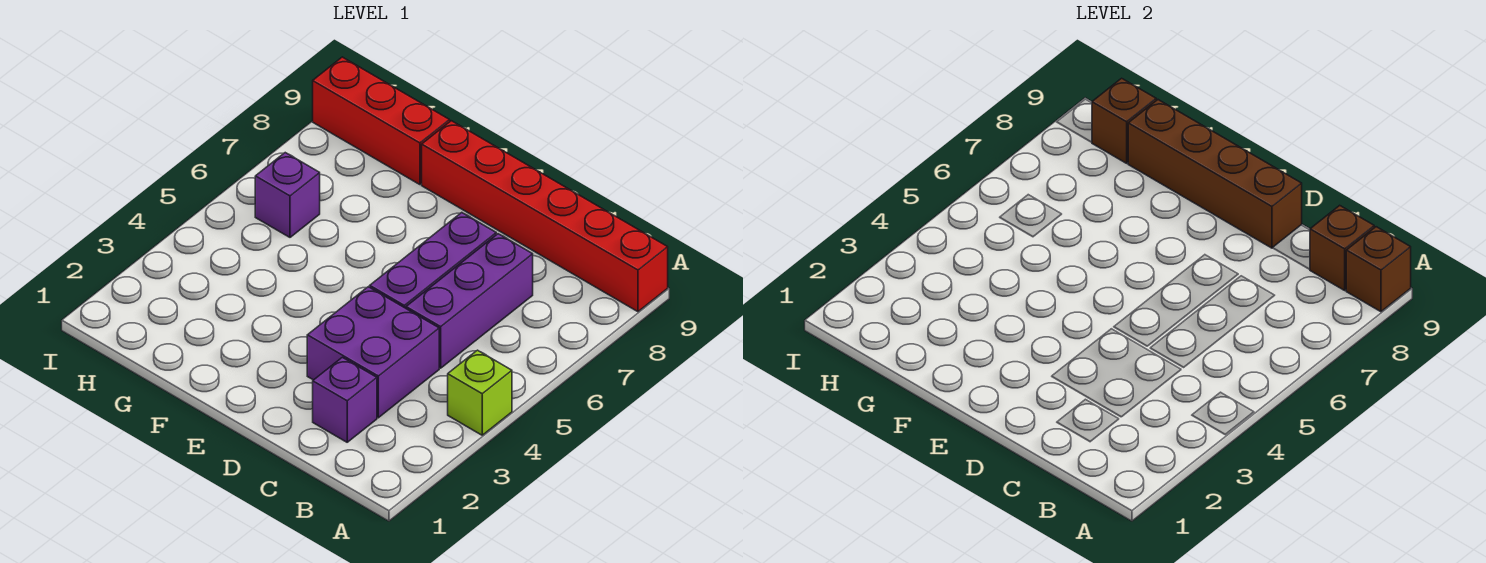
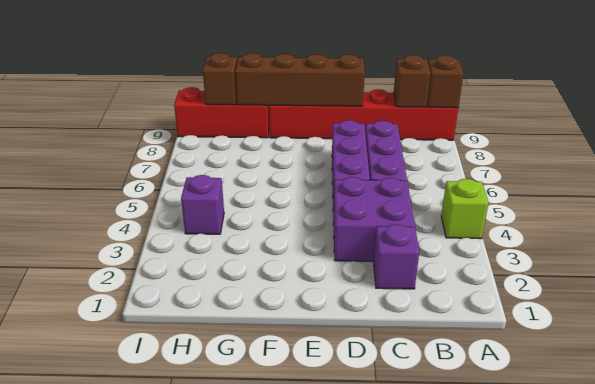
purple 1x1 brick [255,153,320,237] -> purple 1x1 brick moved to [181,175,224,234]

